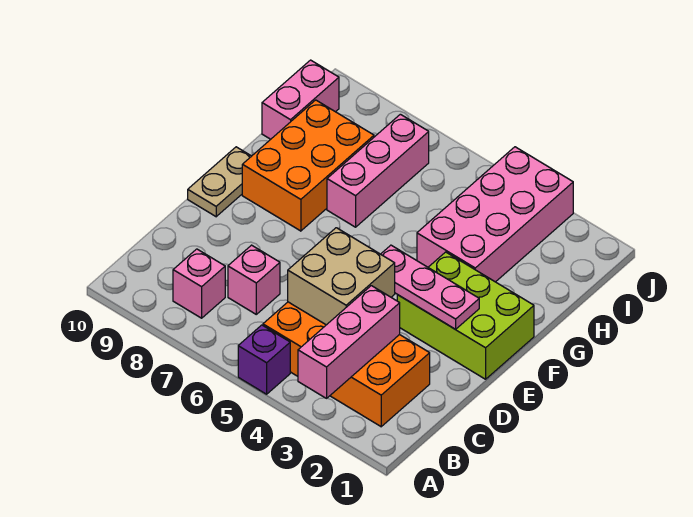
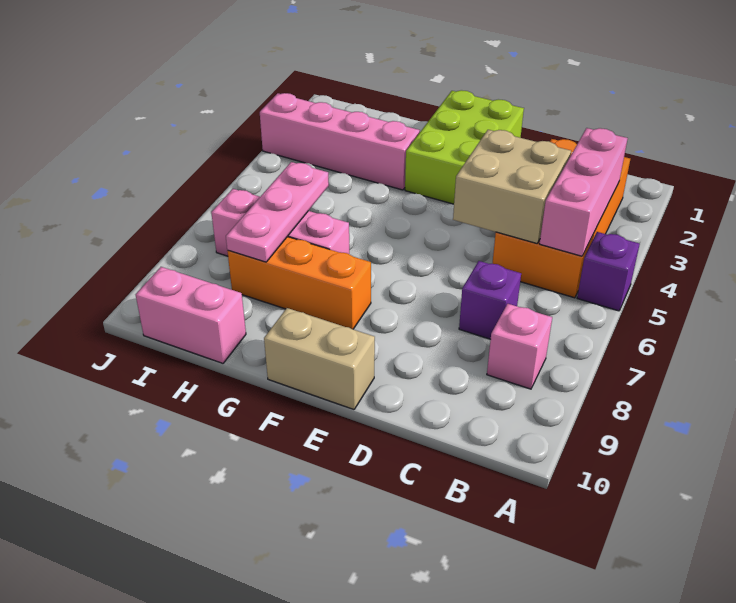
pink 1x3 brick [298,286,400,398] -> pink 1x3 brick turned to [540,128,628,256]
pink 1x1 brick [228,245,280,314] -> purple 1x1 brick [459,261,521,339]
pink 1x3 plate [381,245,479,329] -> pink 1x3 plate moved to [226,162,329,262]
tan 1x2 plate [188,147,251,217] -> tan 1x2 brick [264,308,375,410]
orange 2x3 brick [242,100,374,231] -> orange 1x3 brick [227,237,371,329]
pink 2x4 brick [417,147,573,282] -> pink 1x4 brick [260,93,420,190]

